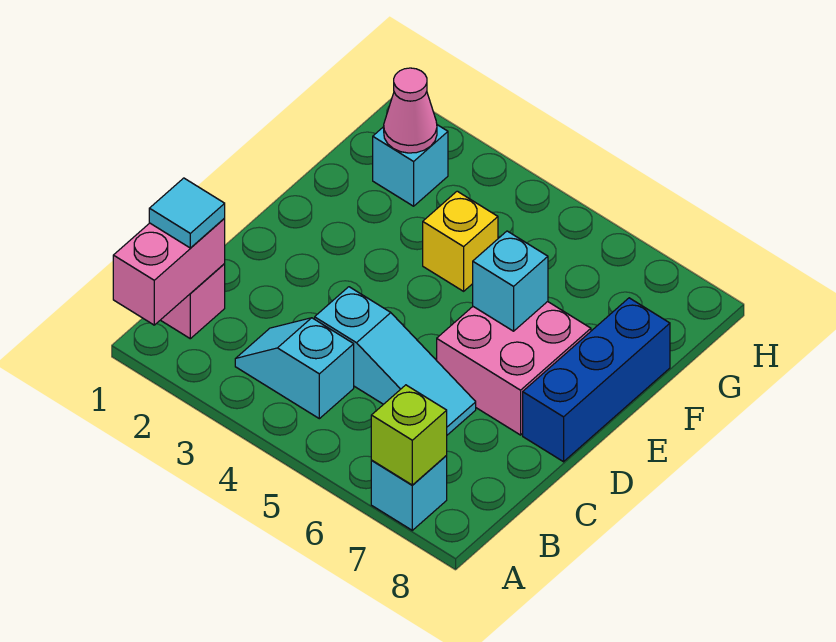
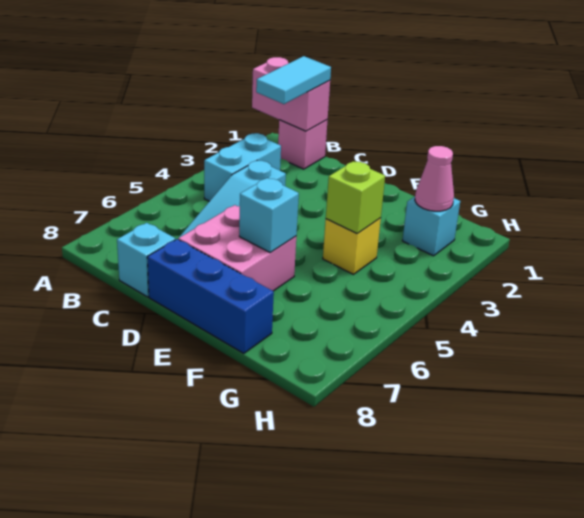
cyan 1x1 brick [371,456,447,530] -> cyan 1x1 brick moved to [117,223,175,297]
lime 1x1 brick [371,385,447,485] -> lime 1x1 brick moved to [326,162,385,234]
cyan 1x1 tile [149,178,225,248] -> cyan 1x2 tile [256,56,331,104]
cyan 1x2 slope [235,318,354,419] -> cyan 1x2 brick [204,133,281,201]

